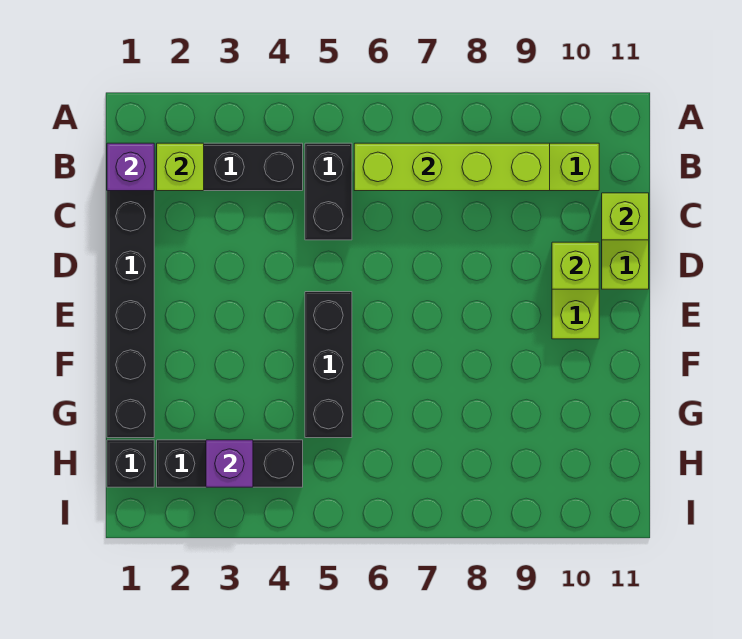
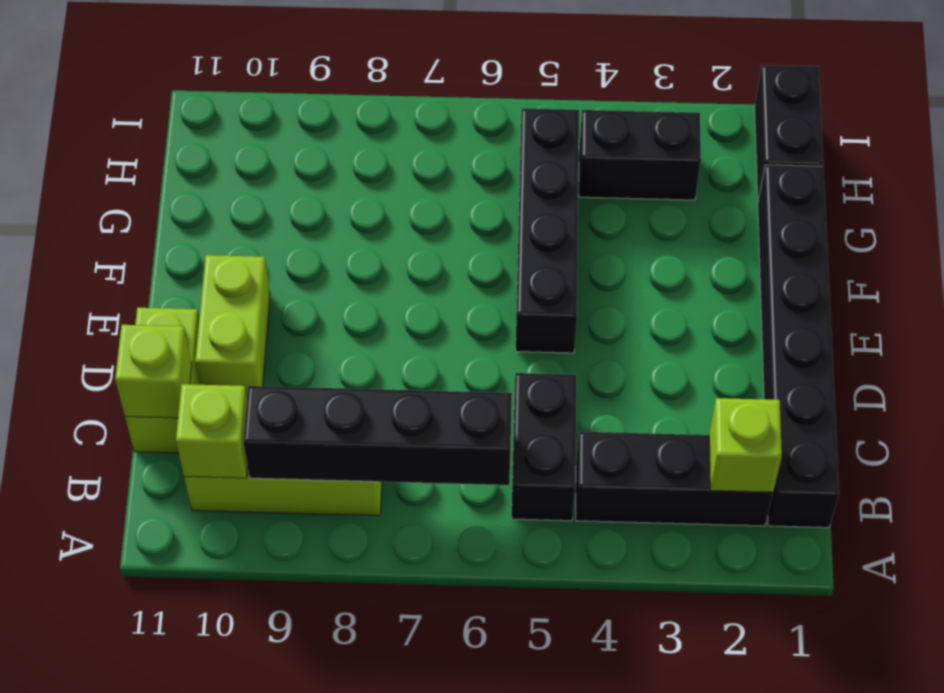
purple 1x1 brick [107,143,154,191] -> none
lime 1x4 brick [354,143,550,191] -> black 1x4 brick [243,386,512,485]
lime 1x1 brick [552,242,599,289] -> lime 1x1 brick moved to [176,384,247,478]
black 1x3 brick [305,292,352,438] -> black 1x4 brick [516,108,579,353]
black 1x1 brick [107,440,154,487] -> black 1x2 brick [755,65,823,200]
black 1x3 brick [157,440,303,487] -> black 1x2 brick [579,110,701,200]
purple 1x1 brick [206,440,253,487] -> none

